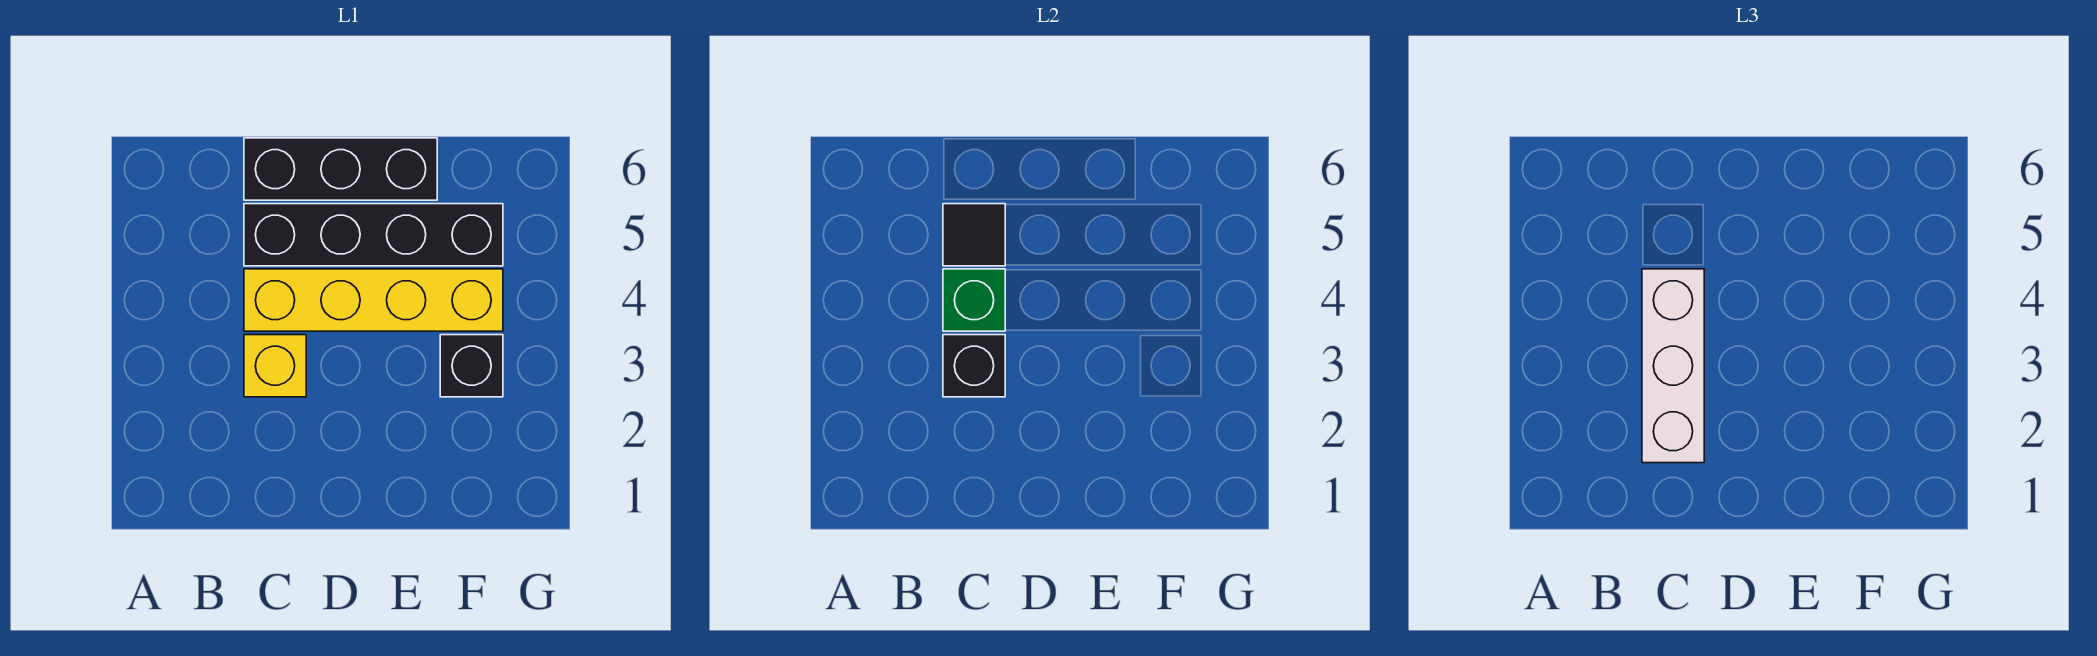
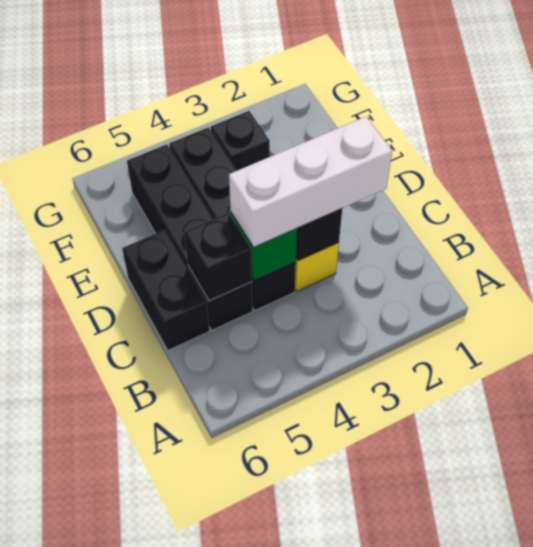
yellow 1x4 brick [244,269,503,331] -> black 1x4 brick [169,127,296,310]
black 1x1 tile [943,204,1005,266] -> black 1x1 brick [184,213,252,301]
black 1x3 brick [244,138,437,200] -> black 1x2 brick [122,230,209,350]

